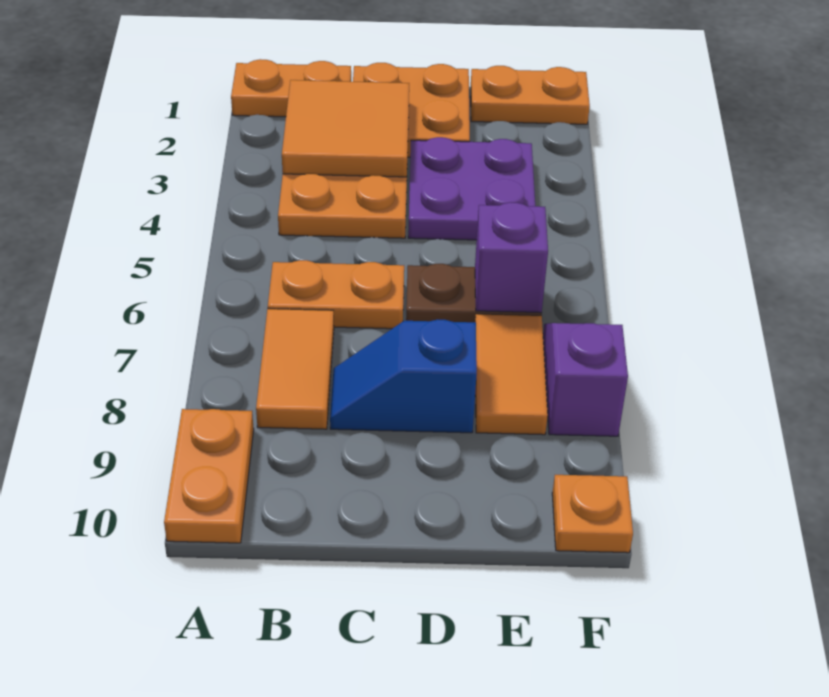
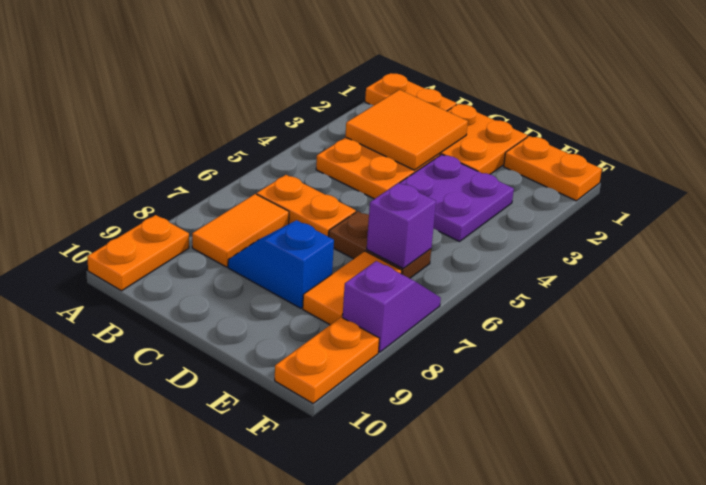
orange 1x1 plate [552,475,633,553] -> orange 1x2 plate [275,317,379,403]

